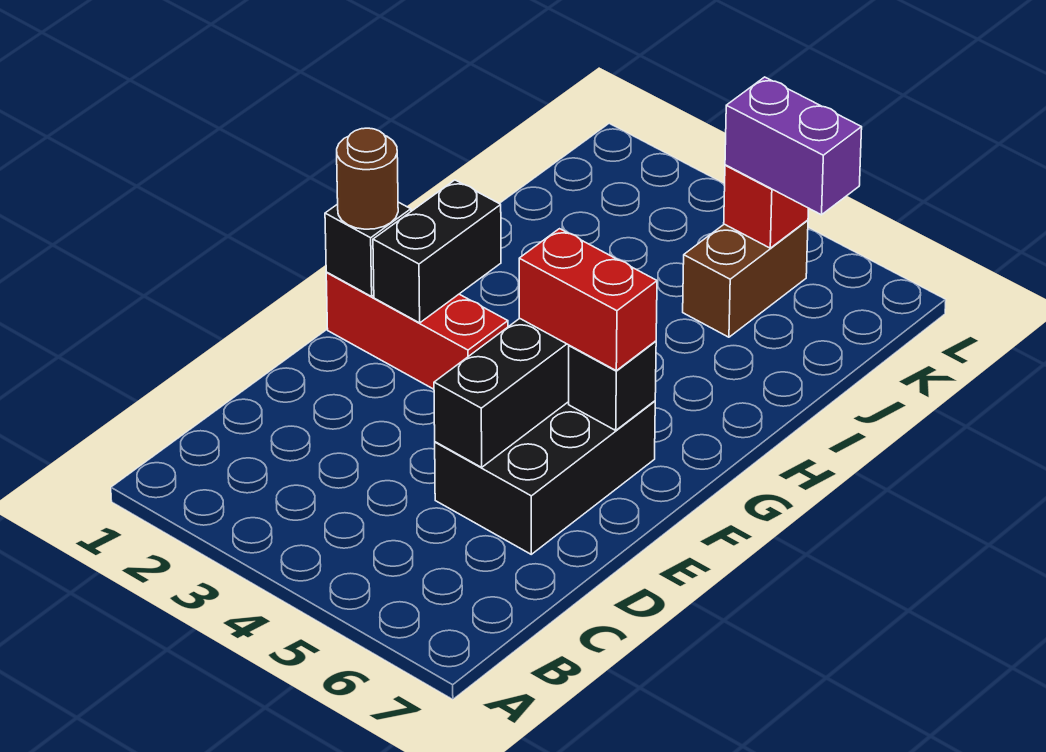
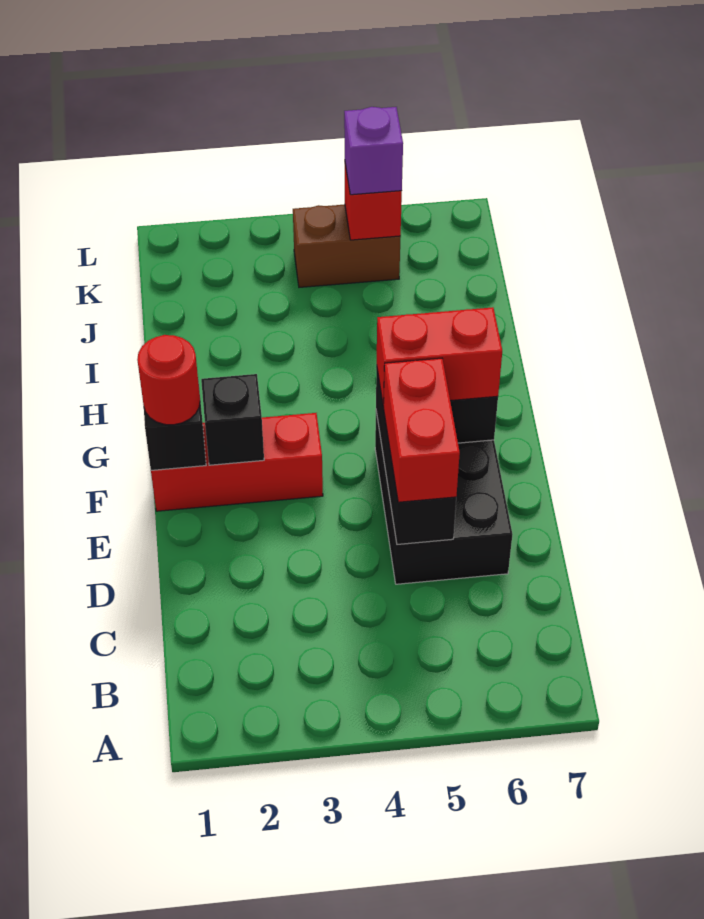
none -> red 1x2 brick [384,358,460,502]
brown 1x1 round brick [337,128,398,229] -> red 1x1 round brick [137,335,200,425]
black 1x2 brick [373,180,501,323] -> black 1x1 brick [201,374,264,465]
brown 1x2 brick [683,220,808,337] -> brown 1x2 brick turned to [293,204,401,287]
purple 1x2 brick [725,77,862,215] -> purple 1x1 brick [344,107,403,195]

